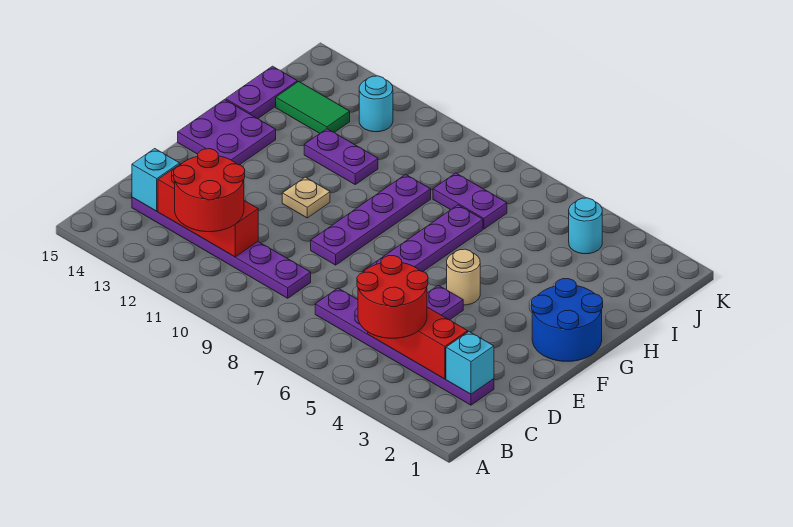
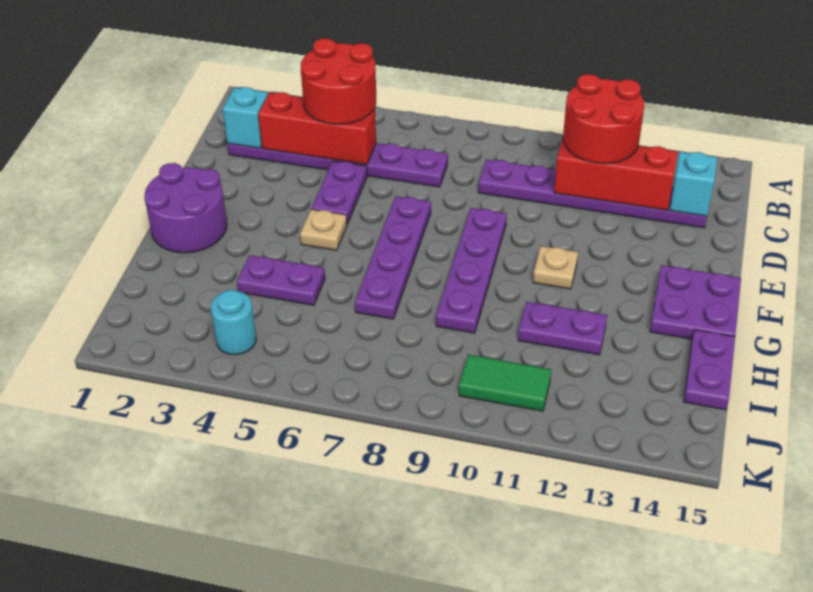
blue 2x2 round brick [532,279,603,362] -> purple 2x2 round brick [144,163,227,253]
tan 1x1 round brick [447,249,480,305] -> tan 1x1 plate [300,209,347,251]
purple 1x2 plate [433,173,507,229] -> purple 1x2 plate moved to [237,255,325,305]
green 1x2 tile [276,82,350,133] -> green 1x2 tile moved to [459,355,551,411]
cyan 1x1 round brick [359,76,393,132] -> none

